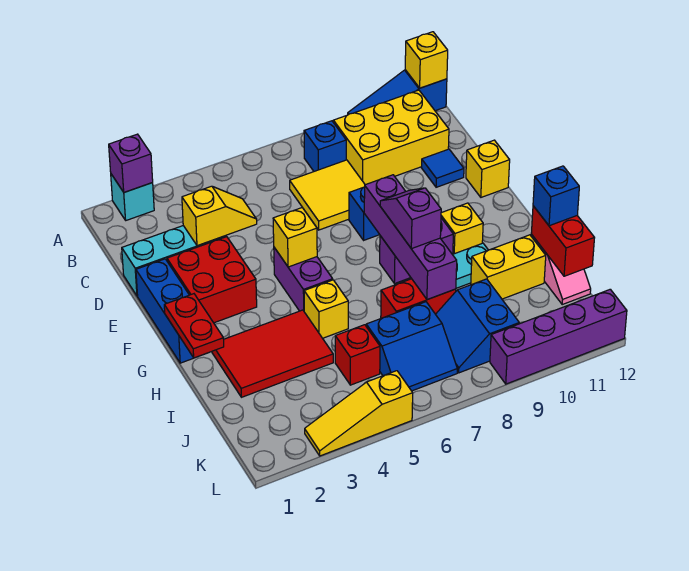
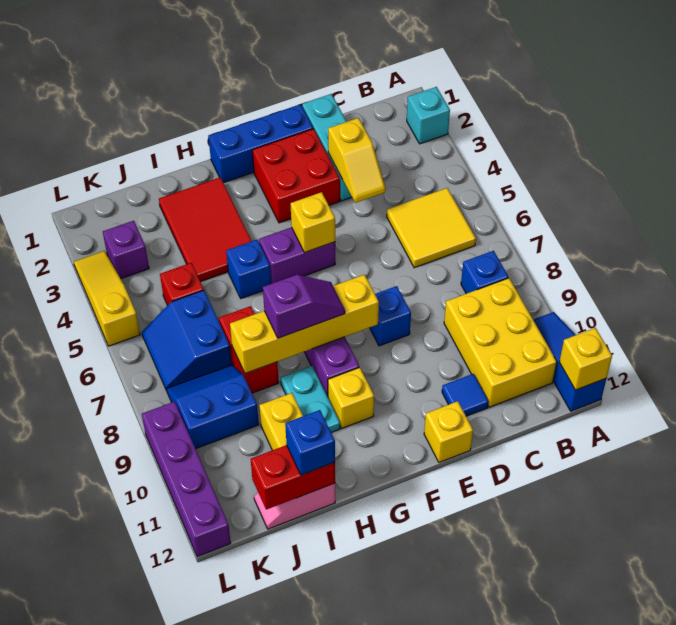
purple 1x1 brick [109,134,153,192] -> purple 1x1 brick moved to [103,221,149,279]
yellow 2x2 tile [290,160,365,230] -> yellow 2x2 tile moved to [387,188,476,268]
purple 1x4 brick [364,175,457,300] -> yellow 1x4 brick [230,275,379,374]
red 1x2 plate [164,294,224,358] -> none
yellow 1x1 brick [304,280,348,338] -> blue 1x1 brick [226,240,271,299]

